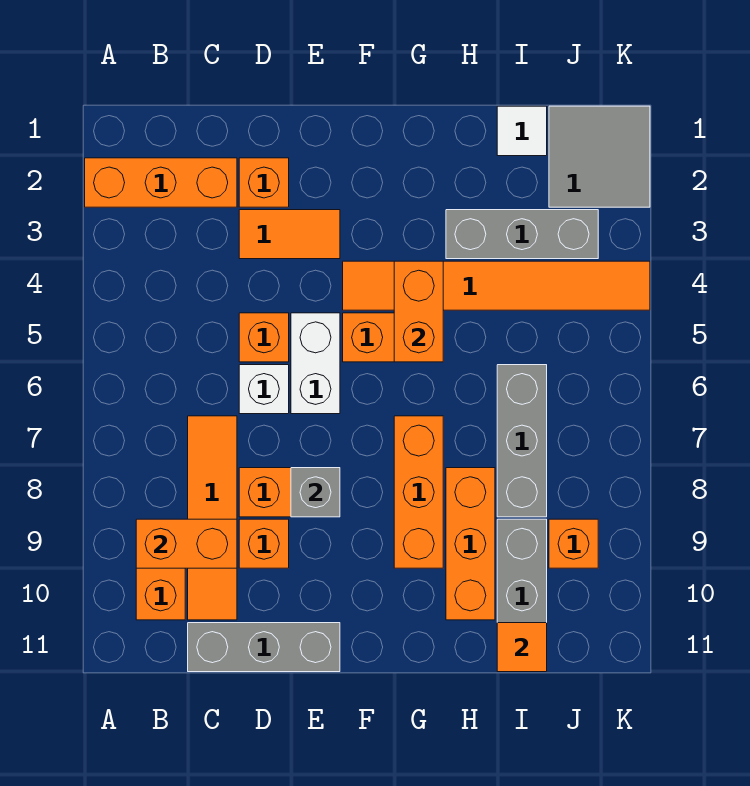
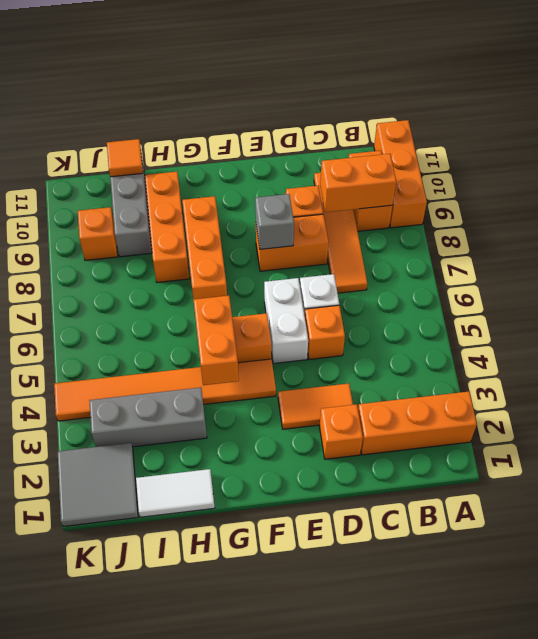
none -> orange 1x3 brick [374,120,427,228]
grey 1x3 brick [188,623,340,672] -> none
white 1x1 tile [497,106,547,156] -> white 1x2 tile [136,469,215,517]
grey 1x3 brick [497,365,547,517] -> none

